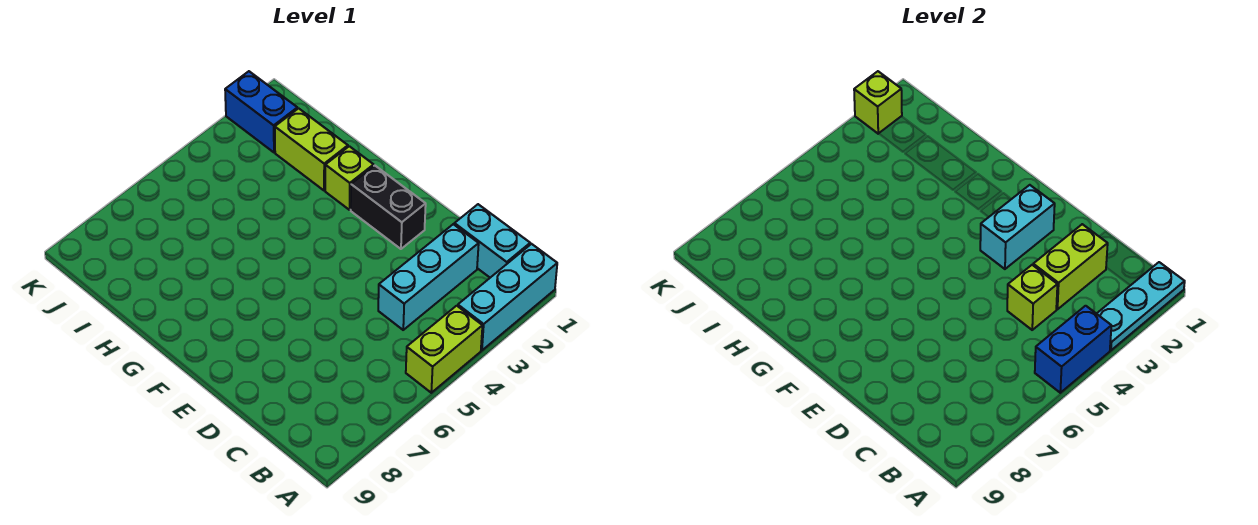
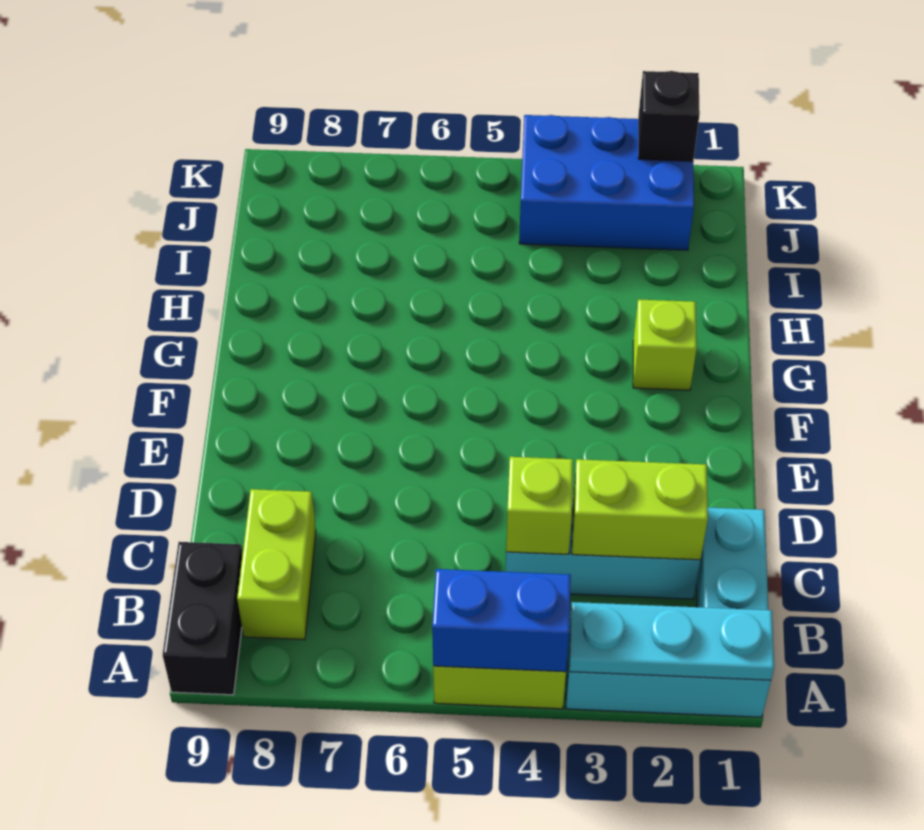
black 1x2 brick [351,166,426,249] -> black 1x2 brick moved to [162,542,242,695]
cyan 1x2 brick [980,185,1055,269] -> none
lime 1x2 brick [275,108,348,191] -> lime 1x2 brick moved to [237,489,316,640]
blue 1x2 brick [225,71,297,152] -> blue 2x3 brick [519,115,694,250]
lime 1x1 brick [854,71,902,134] -> black 1x1 brick [638,71,700,161]

